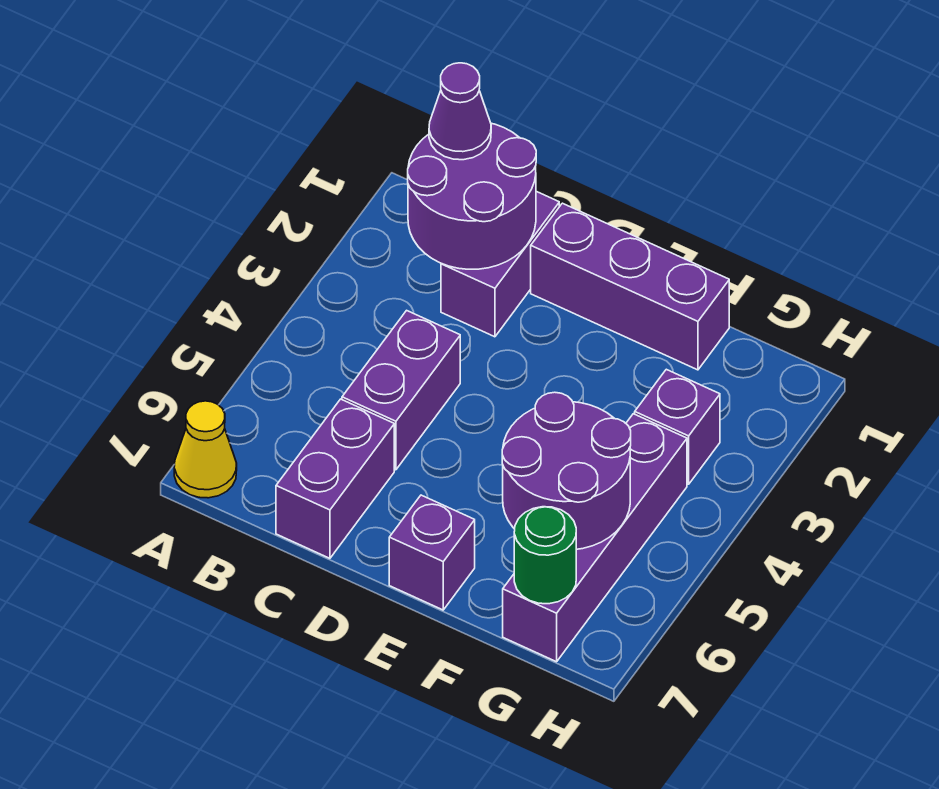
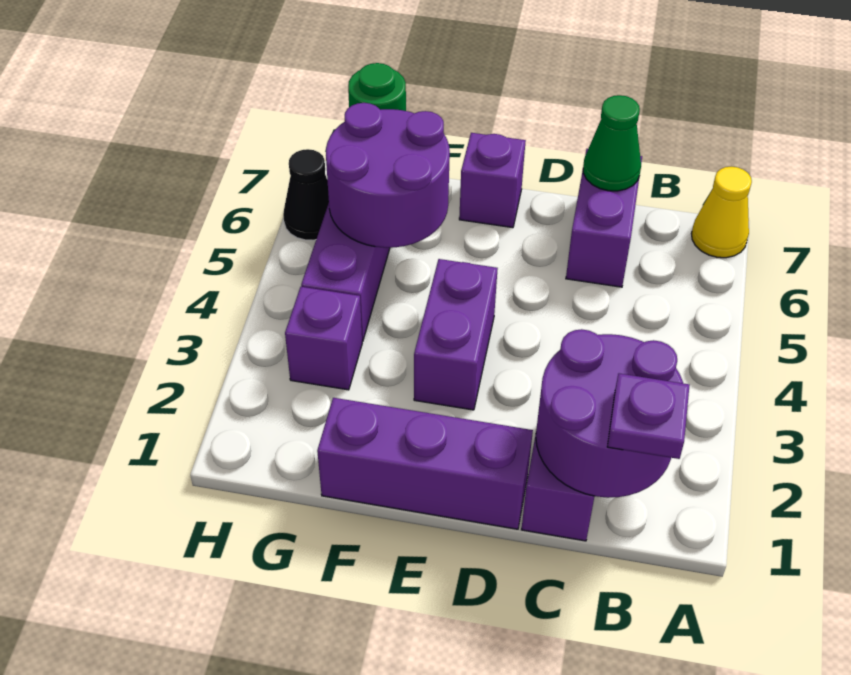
purple 1x1 cone [429,63,491,160] -> purple 1x1 plate [607,373,690,459]
purple 1x2 brick [342,310,460,470] -> purple 1x2 brick moved to [414,259,498,410]
none -> green 1x1 cone [583,95,641,191]
none -> black 1x1 cone [283,149,329,240]

